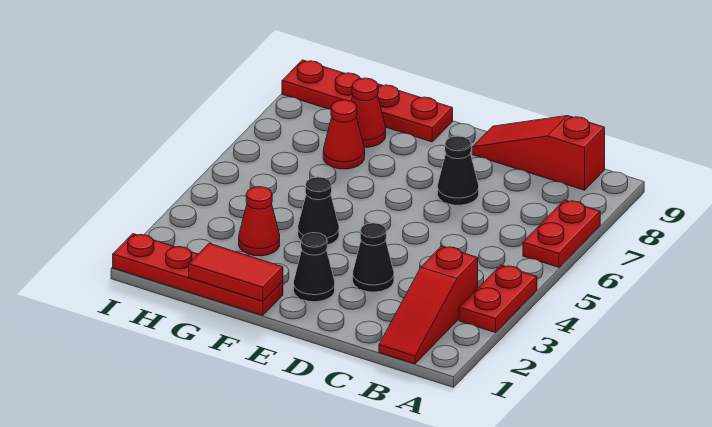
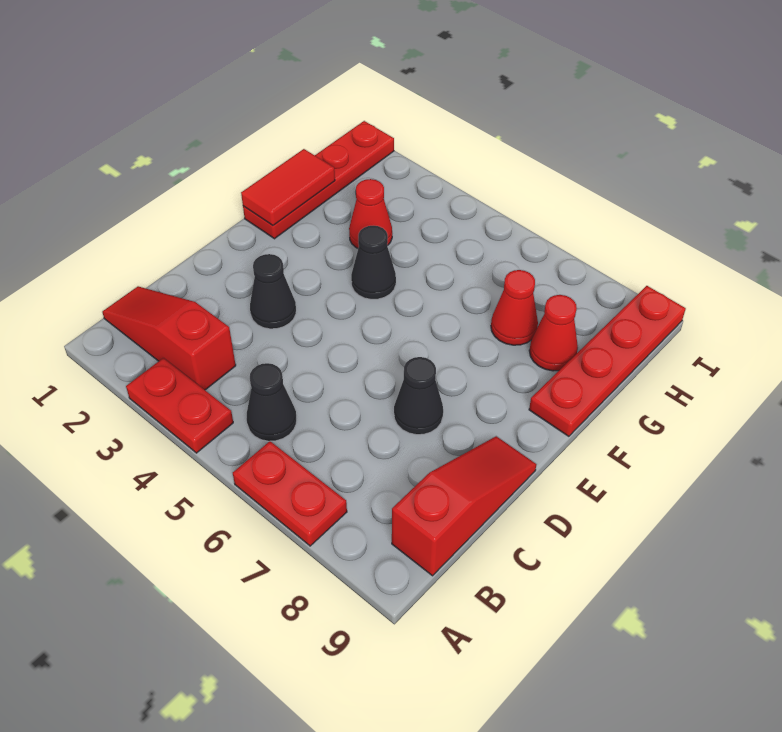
black 1x1 cone [294,233,335,302] -> black 1x1 cone moved to [247,363,296,441]

